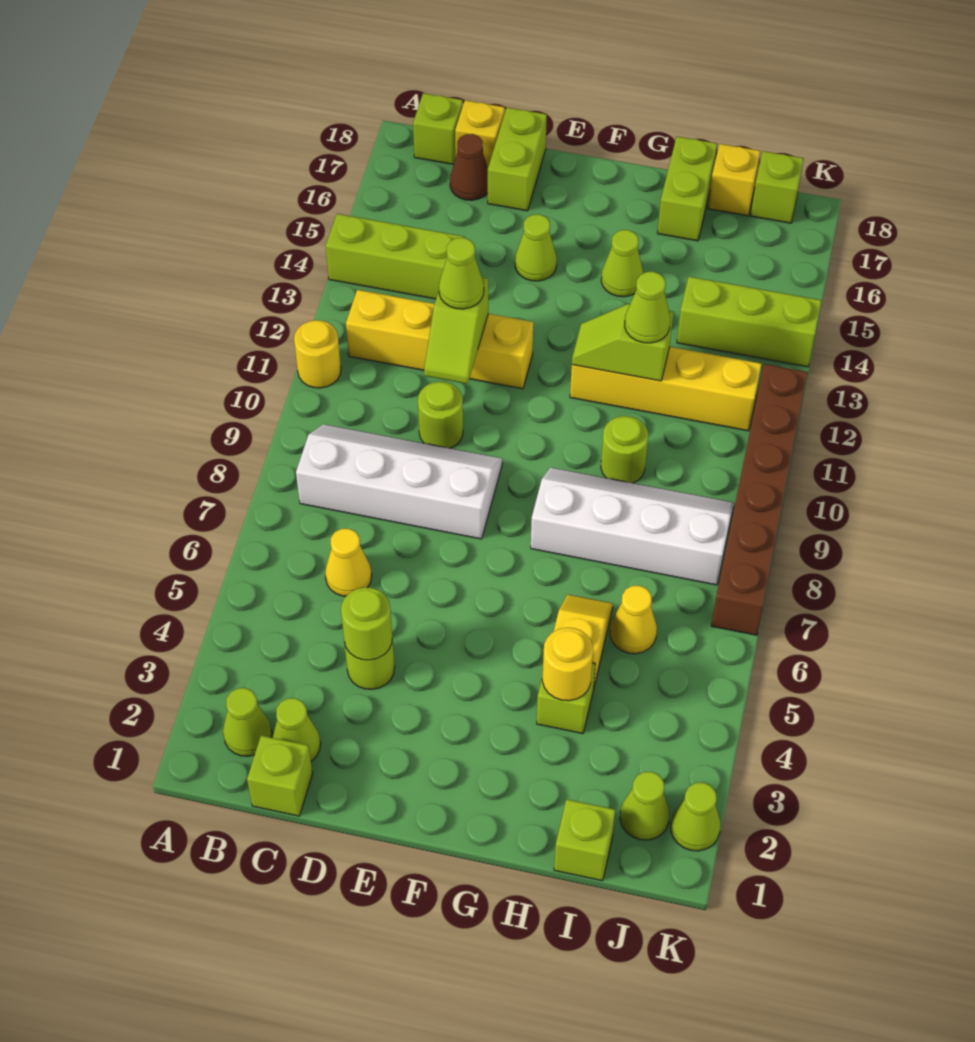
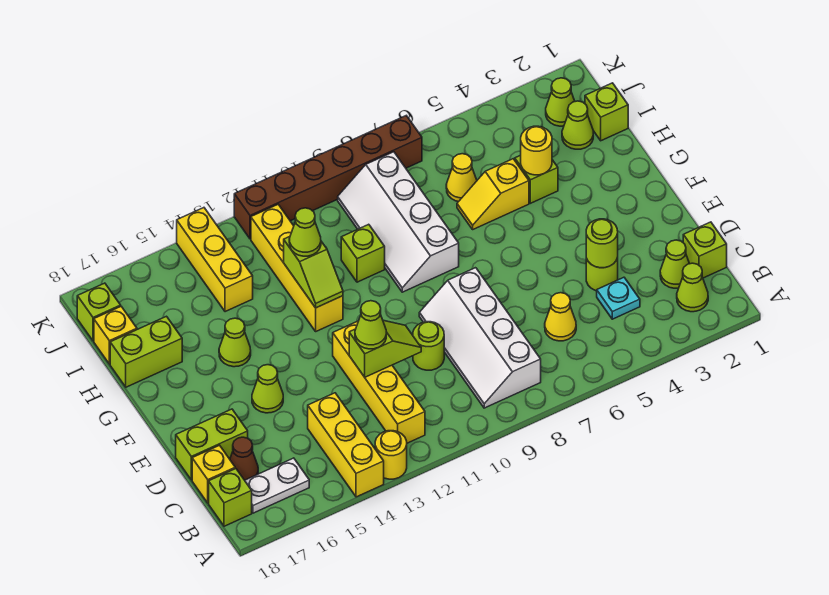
yellow 1x1 round brick [294,320,341,388] -> yellow 1x1 round brick moved to [375,431,407,479]
lime 1x3 brick [326,214,465,299] -> yellow 1x3 brick [308,393,384,497]
none -> white 1x2 plate [245,458,309,513]
none -> cyan 1x1 plate [597,277,640,319]
lime 1x1 round brick [601,416,648,483] -> lime 1x1 brick [341,224,385,282]
lime 1x3 brick [677,277,822,367] -> yellow 1x3 brick [177,208,253,312]
lime 1x1 cone [671,782,721,851] -> lime 1x1 cone moved to [562,101,593,149]

